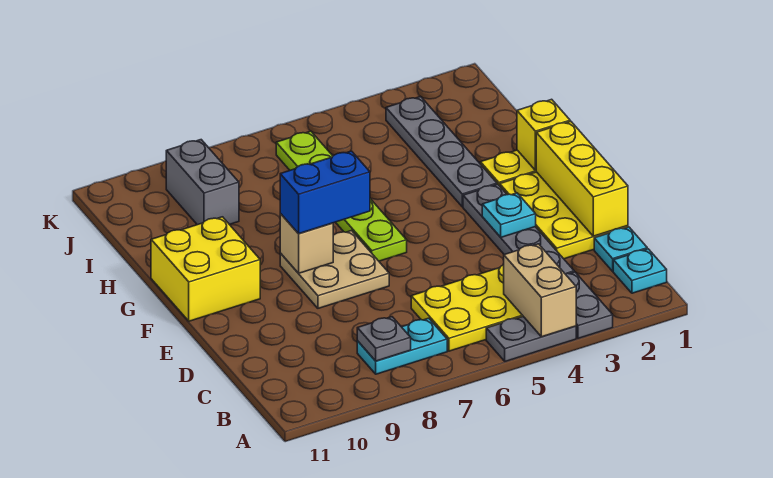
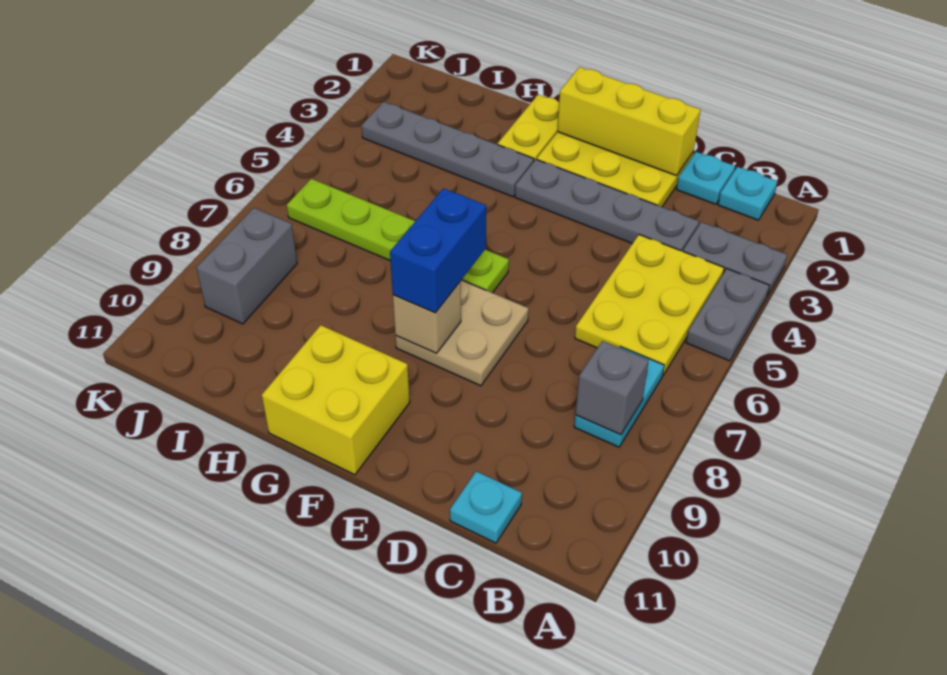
tan 1x2 brick [504,244,576,337] -> none
grey 1x1 plate [357,317,411,361] -> grey 1x1 brick [576,341,649,435]
cyan 1x1 plate [482,193,536,237] -> cyan 1x1 plate moved to [450,471,522,543]
yellow 1x1 brick [517,99,570,170] -> none
grey 1x2 brick [166,140,239,225] -> grey 1x2 brick turned to [197,208,297,324]

